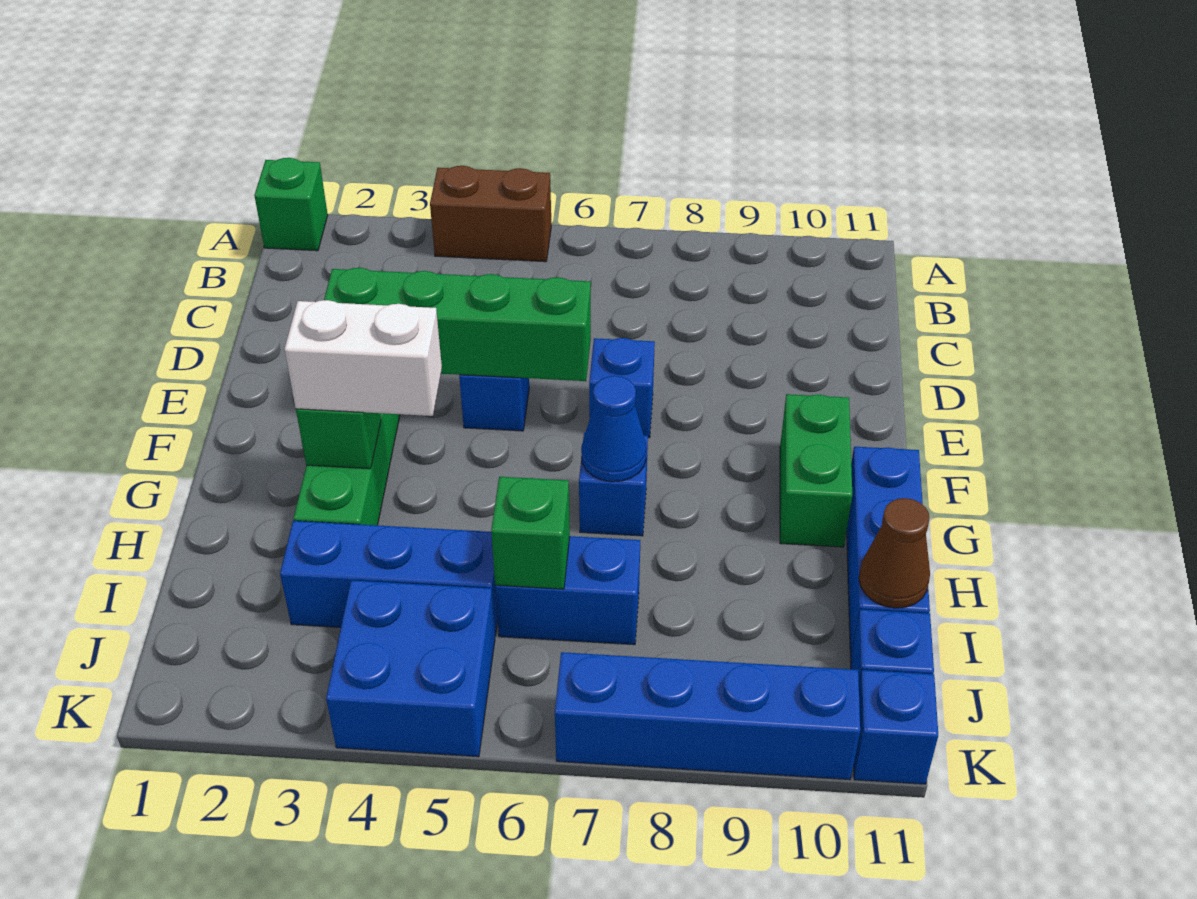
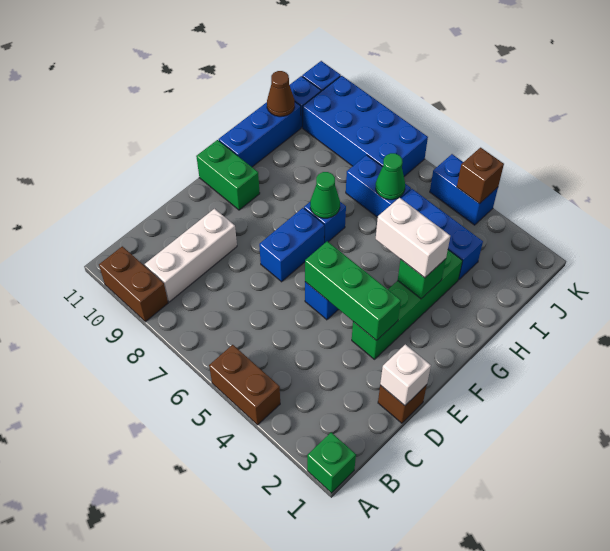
none -> brown 1x2 brick [99,246,168,322]
none -> white 1x3 brick [145,209,237,302]
none -> brown 1x1 brick [378,385,427,423]
none -> white 1x1 brick [380,344,431,406]
green 1x4 brick [324,268,591,381] -> green 1x3 brick [305,241,401,341]
blue 1x1 brick [589,338,655,438] -> blue 1x2 brick [259,208,324,282]
green 1x2 brick [780,394,852,547] -> green 1x2 brick turned to [196,140,260,210]
blue 1x1 cone [581,376,646,482] -> green 1x1 cone [310,172,340,218]
green 1x1 brick [491,477,570,589] -> green 1x1 cone [376,153,405,200]
blue 2x2 brick [326,580,495,757] -> blue 1x2 brick [430,154,498,225]
none -> brown 1x1 brick [457,148,504,204]
blue 1x4 brick [555,652,860,780] -> blue 2x4 brick [303,76,428,176]

